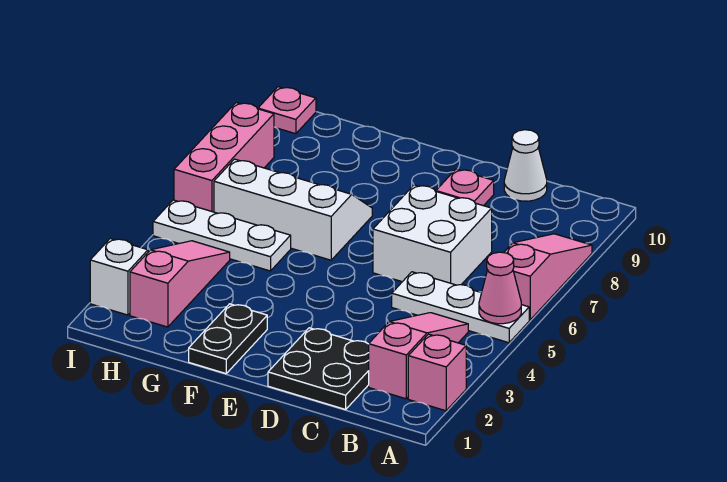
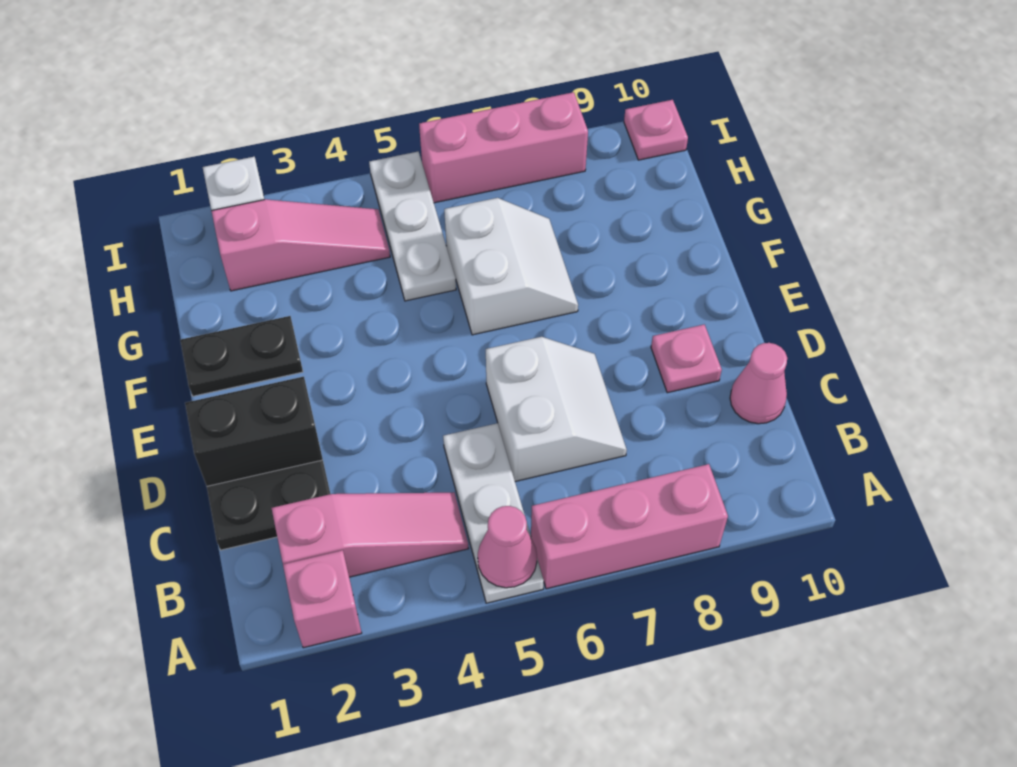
pink 1x3 slope [504,234,592,320] -> pink 1x3 brick [531,464,728,589]
white 2x2 brick [373,185,492,285] -> white 2x2 slope [486,337,627,481]
white 1x1 cone [504,130,547,201] -> pink 1x1 cone [730,343,787,424]
none -> black 1x2 brick [185,377,323,486]
white 2x3 slope [214,159,372,260] -> white 2x2 slope [444,198,578,335]

